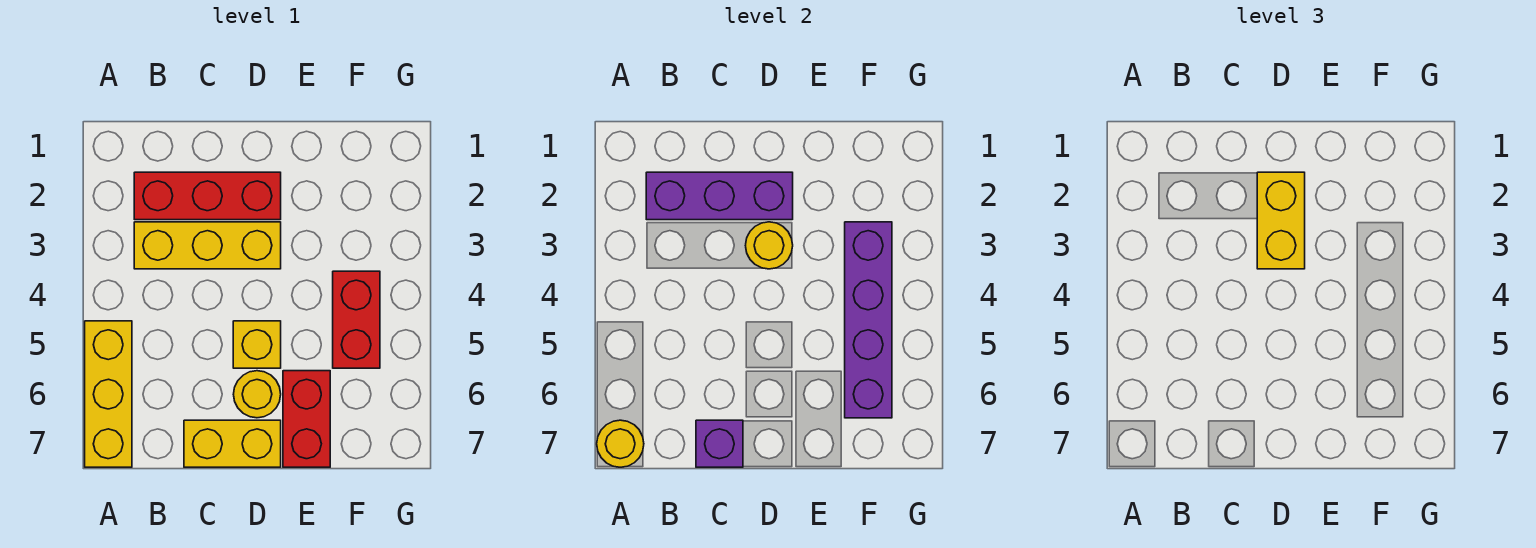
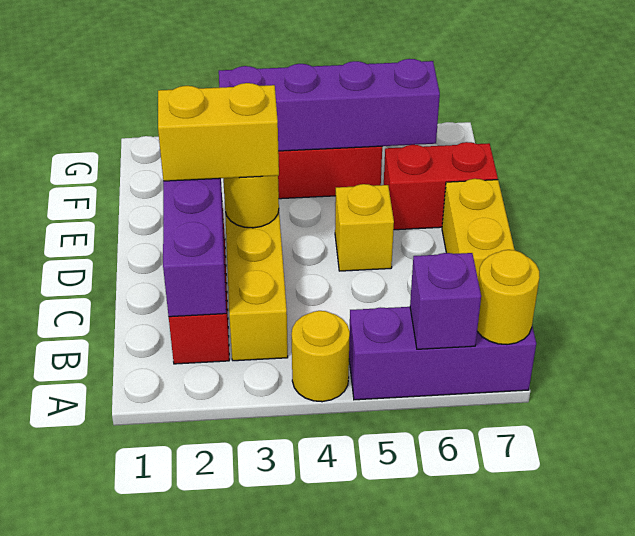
yellow 1x3 brick [85,321,132,467] -> purple 1x3 brick [349,307,536,400]
purple 1x1 brick [696,420,743,467] -> purple 1x1 brick moved to [410,253,481,349]
yellow 1x1 round brick [233,371,281,418] -> yellow 1x1 round brick moved to [292,311,350,402]

